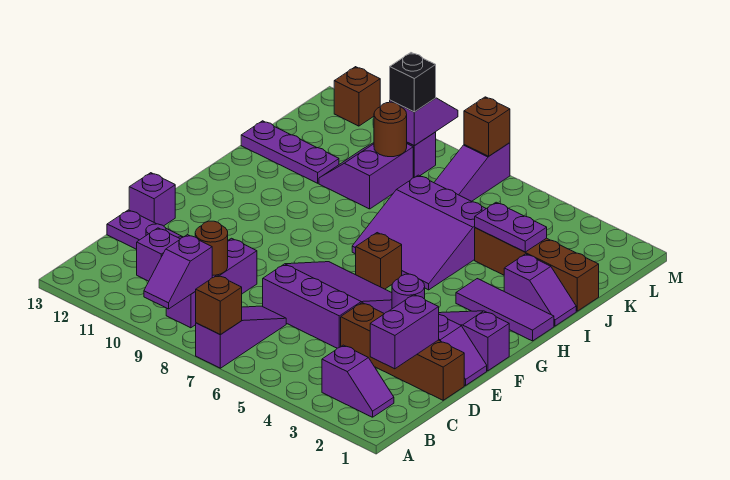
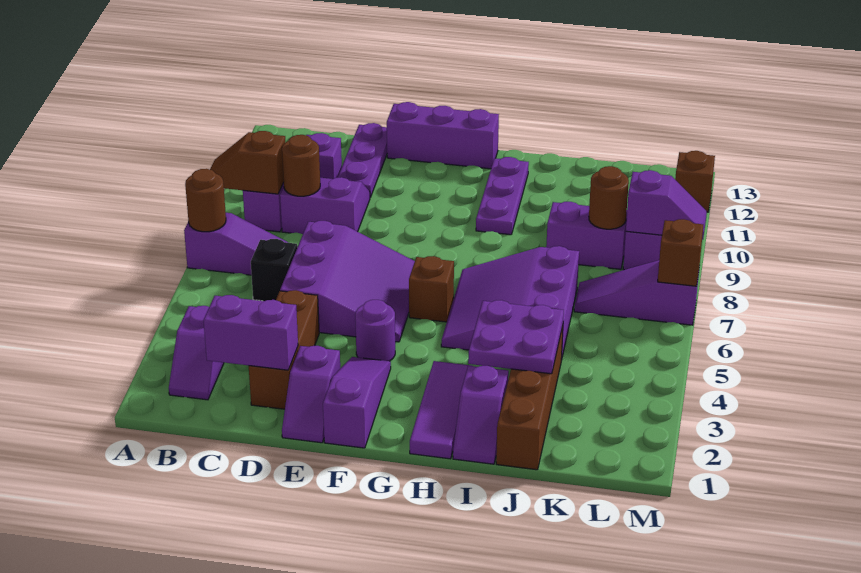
brown 1x1 brick [195,275,242,335] -> brown 1x1 round brick [185,169,226,232]
purple 1x2 slope [144,235,212,309] -> brown 1x2 slope [210,131,285,194]
brown 1x4 brick [341,303,464,400] -> brown 1x3 brick [249,290,319,409]
purple 1x1 brick [129,173,175,226] -> purple 1x3 brick [387,102,499,169]
purple 1x2 plate [475,202,547,252] -> purple 2x2 plate [468,300,564,374]
purple 1x3 plate [241,121,339,183] -> purple 1x3 plate moved to [476,157,529,235]
black 1x1 brick [390,53,436,112] -> black 1x1 brick moved to [251,239,297,301]

